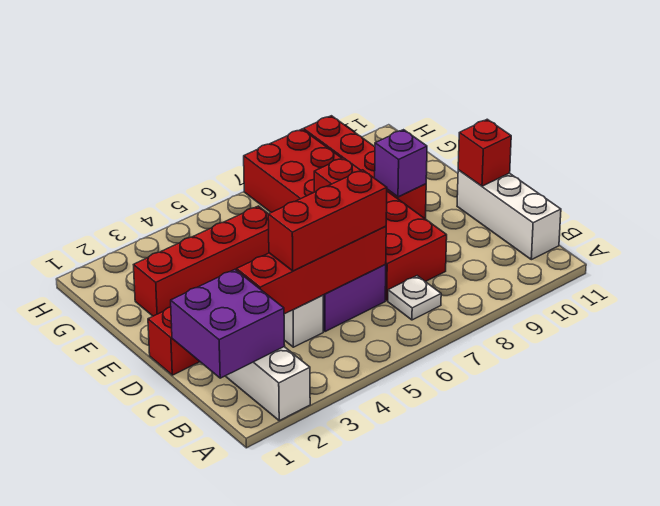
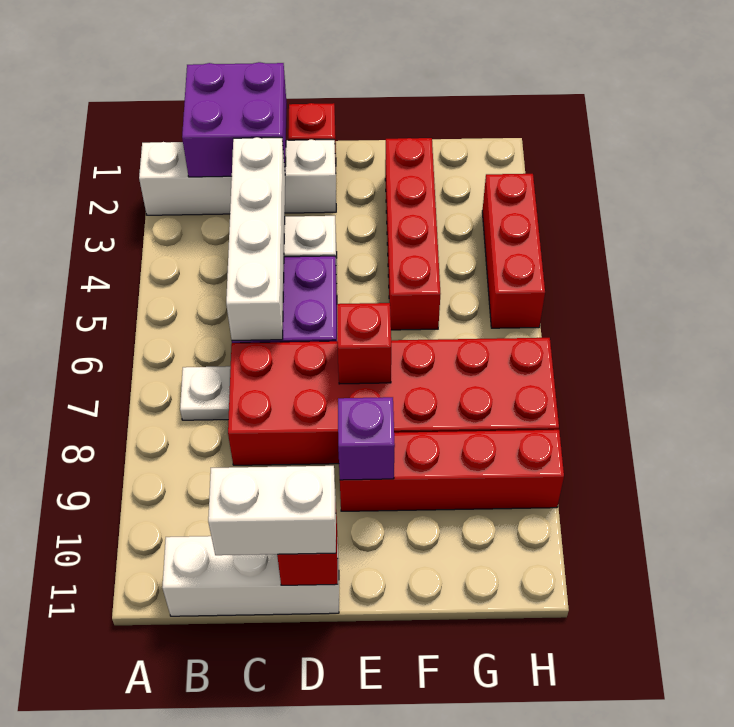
red 1x4 brick [237,226,386,314] -> white 1x4 brick [226,137,285,340]
red 1x3 brick [268,170,387,271] -> red 1x3 brick moved to [482,174,545,328]
none -> white 1x2 brick [208,466,336,555]

